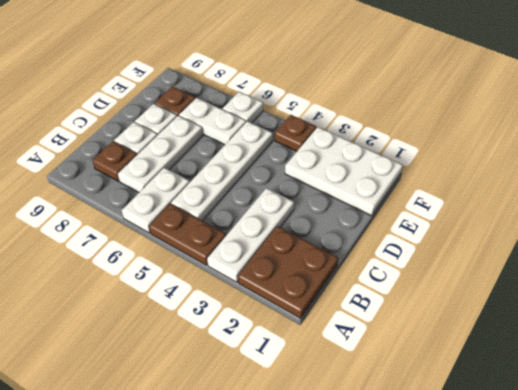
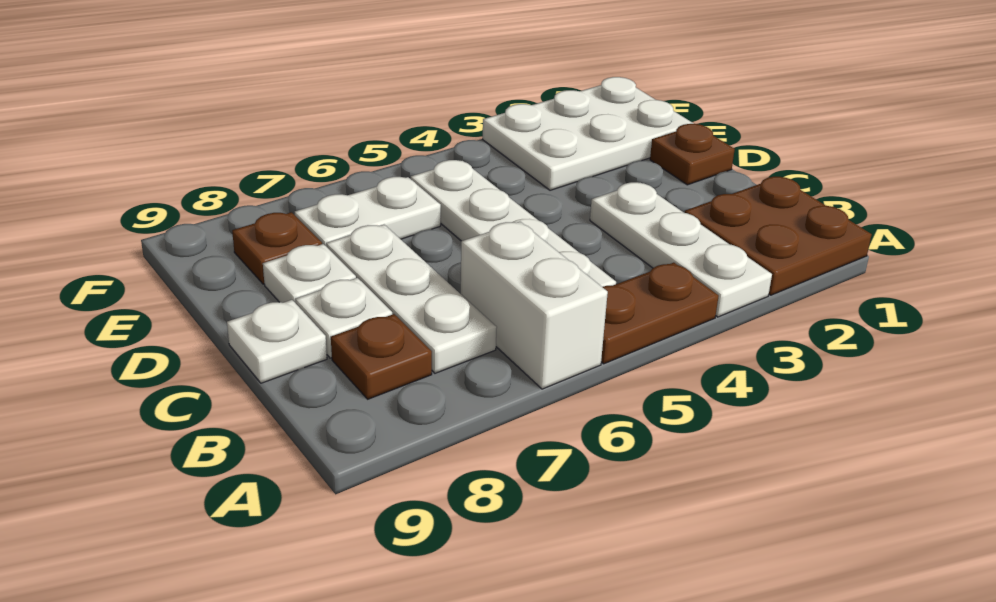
white 1x2 plate [122,168,190,233] -> white 1x2 brick [461,222,608,389]
brown 1x1 plate [275,115,316,151] -> brown 1x1 plate moved to [650,124,735,185]
white 1x1 plate [223,92,263,123] -> white 1x1 plate moved to [227,300,327,383]

